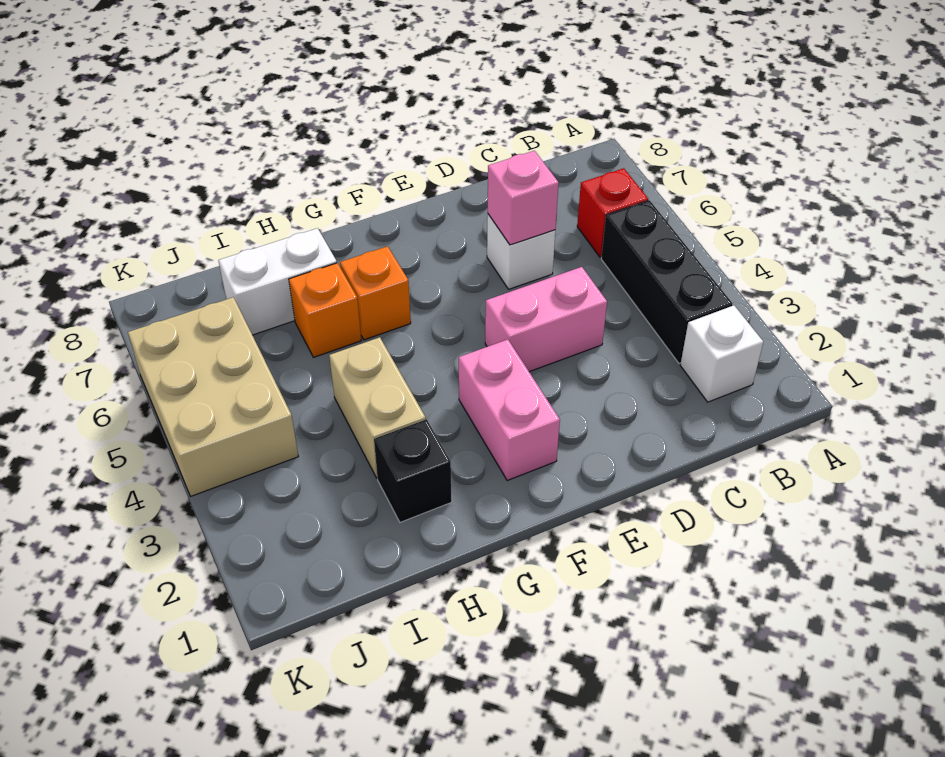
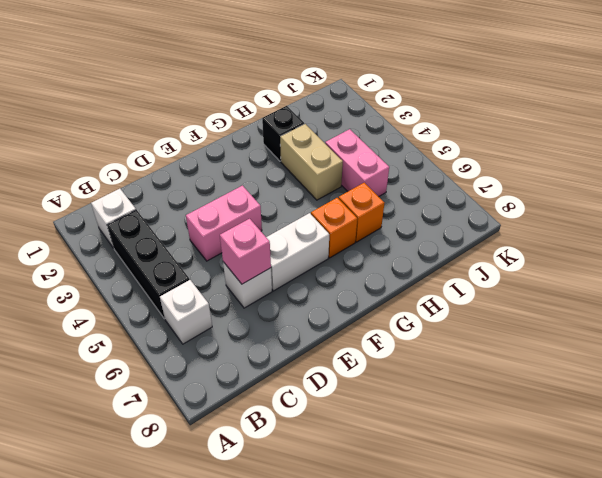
red 1x1 brick [577,168,648,258] -> white 1x1 brick [160,280,212,344]
pink 1x2 brick [459,339,560,480] -> pink 1x2 brick moved to [325,129,389,197]
white 1x2 brick [218,228,337,335] -> white 1x2 brick moved to [266,213,329,291]
tan 2x3 brick [128,297,298,496] -> none

